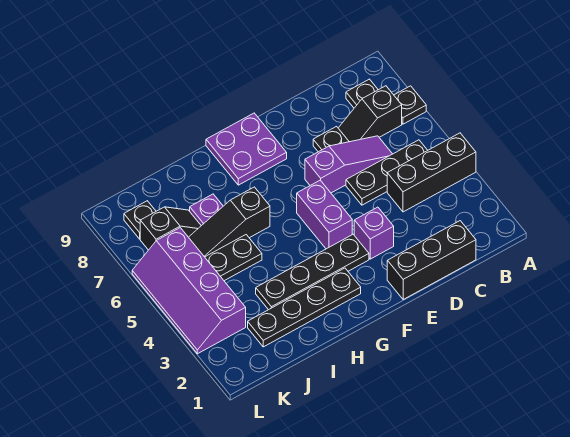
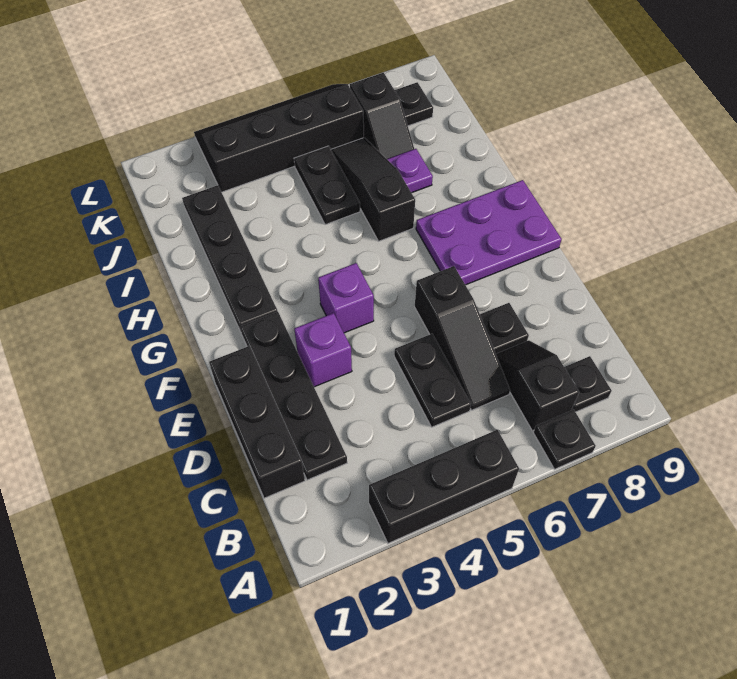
black 1x3 brick [387,133,476,212] -> black 1x3 brick turned to [369,430,519,543]
black 1x3 plate [346,140,428,205] -> black 1x2 plate [394,334,471,427]
purple 1x3 slope [305,136,392,193] -> black 1x3 slope [415,266,510,410]
black 1x4 plate [256,234,369,310] -> black 1x4 plate moved to [240,312,347,480]
purple 1x2 brick [297,180,352,249] -> purple 1x1 brick [318,263,374,333]
purple 2x2 plate [206,113,287,185] -> purple 2x3 plate [416,180,562,285]
purple 2x4 slope [132,228,246,354] -> black 2x4 slope [194,84,364,192]

